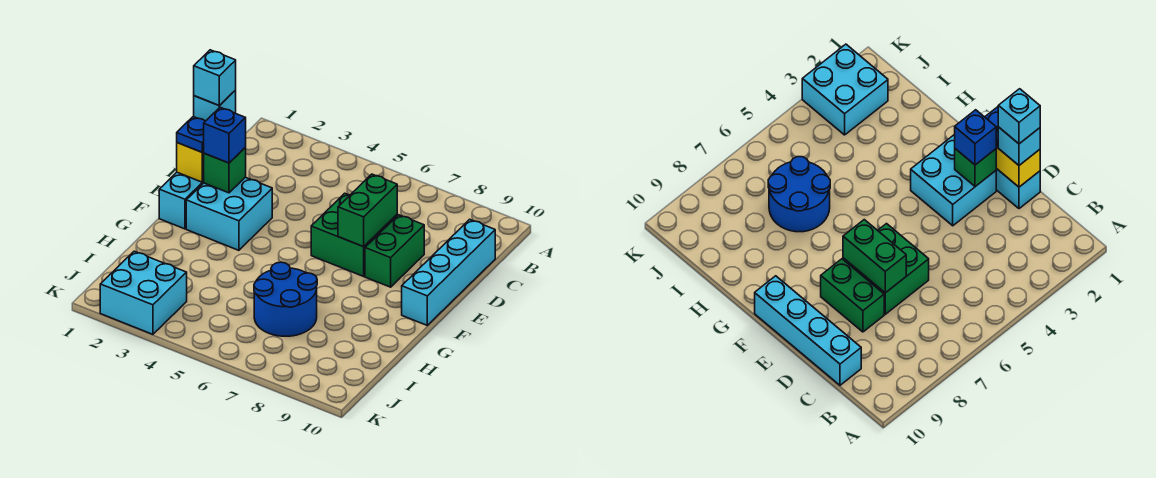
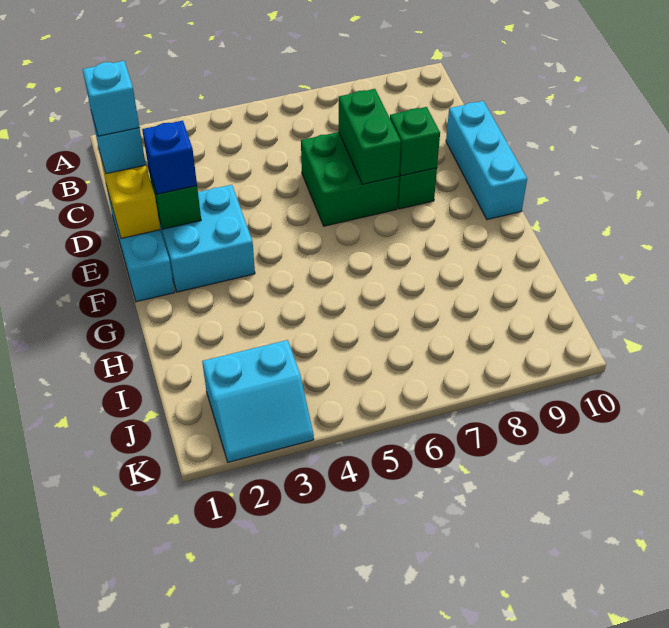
cyan 1x4 brick [402,219,495,325] -> cyan 1x3 brick [446,101,527,220]
blue 1x1 plate [177,117,205,152] -> none
none -> green 1x1 brick [390,107,440,176]
blue 2x2 round brick [254,262,317,336] -> none
cyan 2x2 brick [100,251,187,334] -> cyan 2x2 slope [202,340,314,462]

